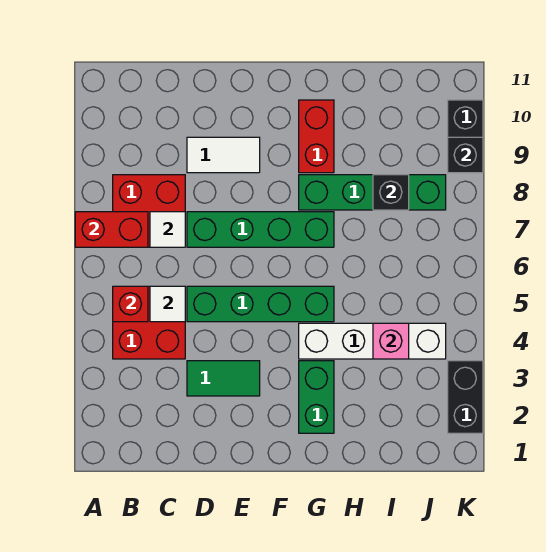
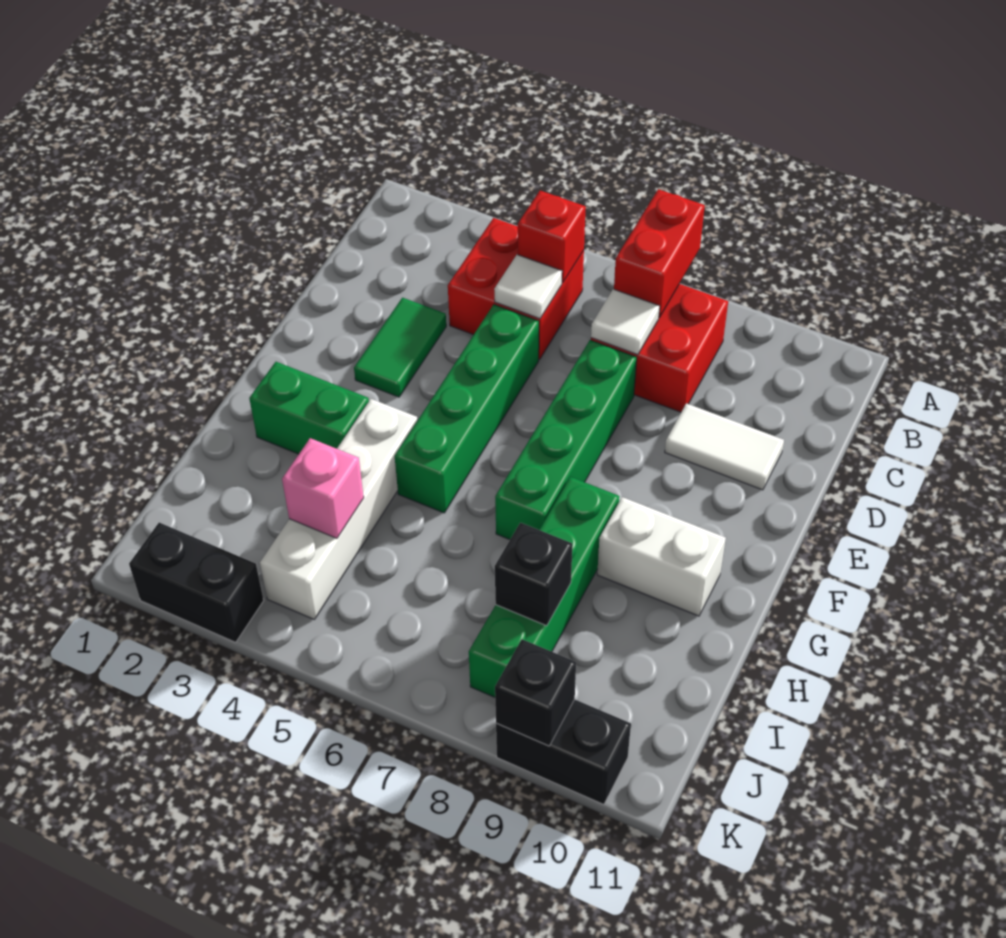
white 1x2 tile [187,137,260,173] -> white 1x2 tile turned to [665,403,784,490]
red 1x2 brick [299,100,334,173] -> white 1x2 brick [597,497,726,616]

